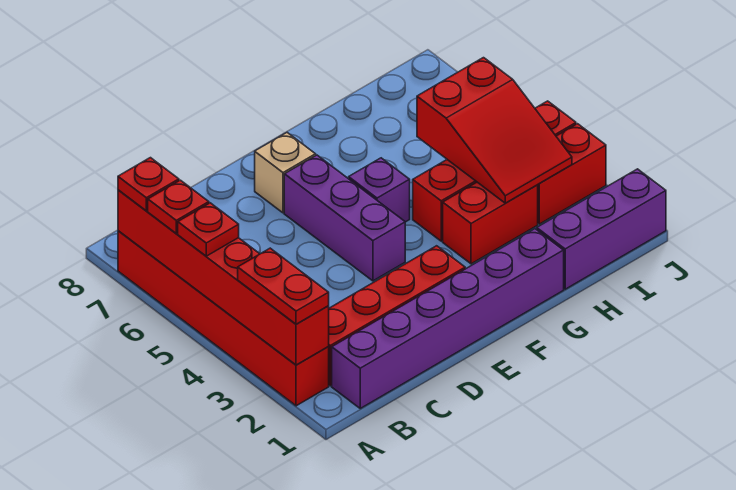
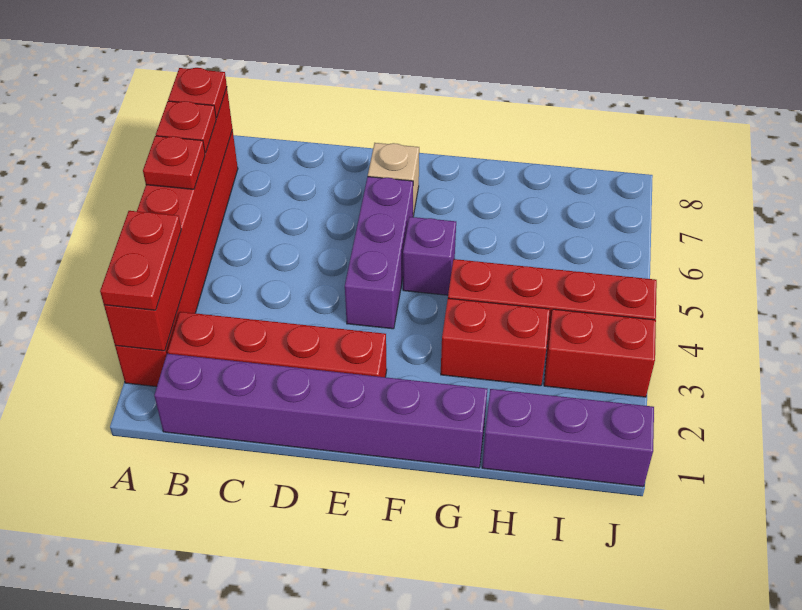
red 2x3 slope [417,58,572,203] -> none

